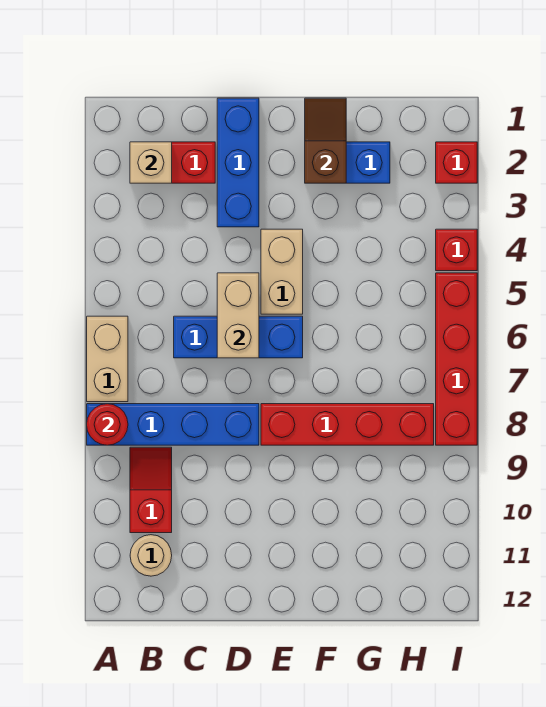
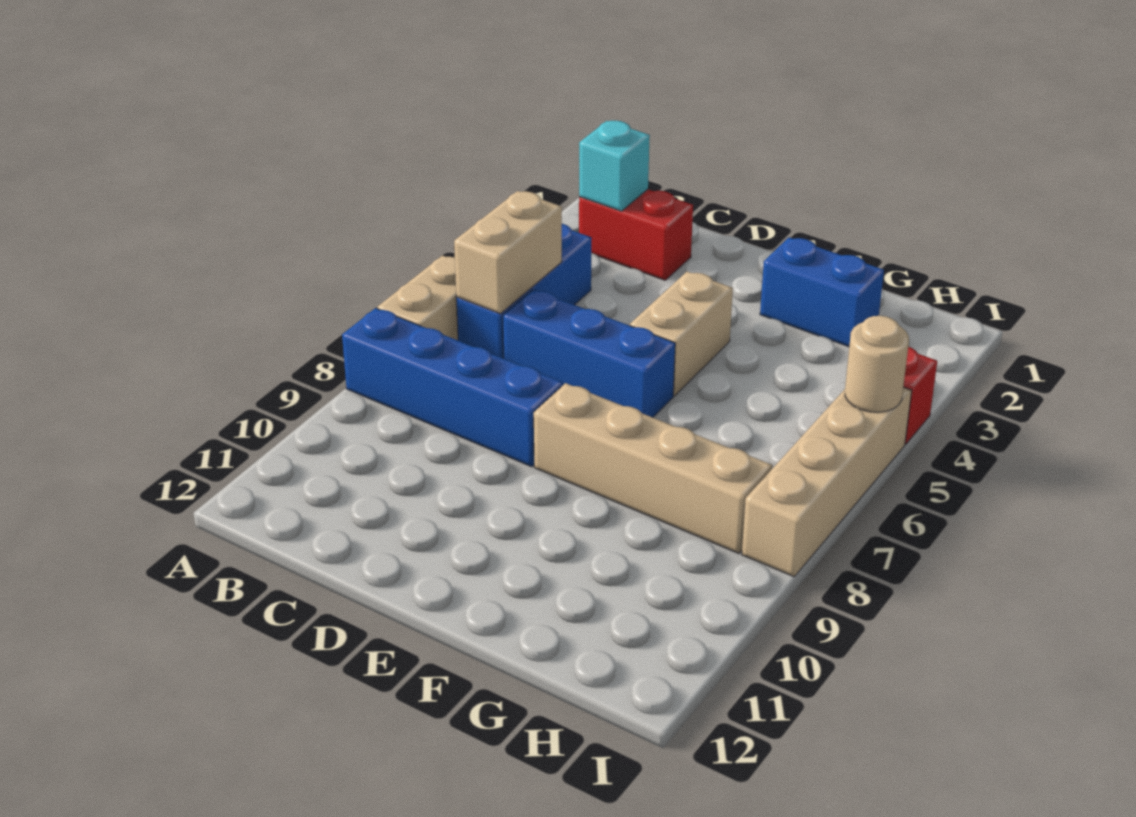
red 1x1 round brick [87,404,128,445] -> none
tan 1x1 brick [130,142,172,183] -> cyan 1x1 brick [579,121,650,211]
red 1x2 slope [130,447,172,533] -> none
tan 1x1 round brick [130,535,172,576] -> tan 1x1 round brick moved to [845,316,909,412]
blue 1x3 brick [217,98,259,227] -> blue 1x3 brick moved to [456,224,592,358]
tan 1x2 brick [217,273,259,358] -> tan 1x2 brick moved to [454,191,562,314]
red 1x4 brick [261,404,434,445] -> tan 1x4 brick [534,383,772,554]
brown 1x2 slope [305,98,346,183] -> none
red 1x1 brick [436,142,477,183] -> none
red 1x4 brick [436,273,477,445] -> tan 1x4 brick [742,387,912,577]

